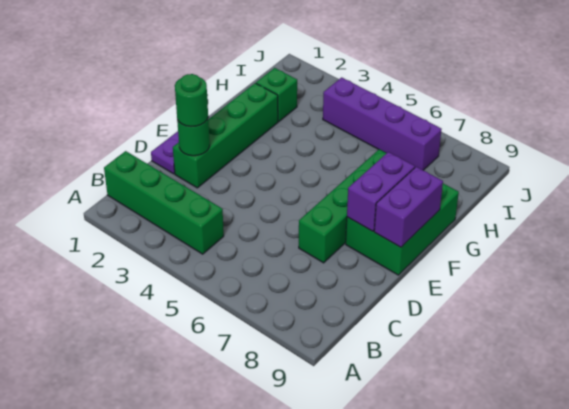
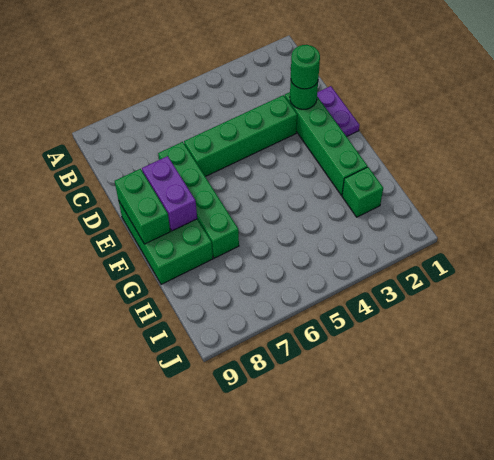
green 1x4 brick [104,151,224,254] -> green 1x4 brick moved to [184,95,297,177]
purple 1x2 brick [374,167,443,247] -> green 1x2 brick [115,169,170,244]
purple 1x4 brick [323,77,442,170] -> none

